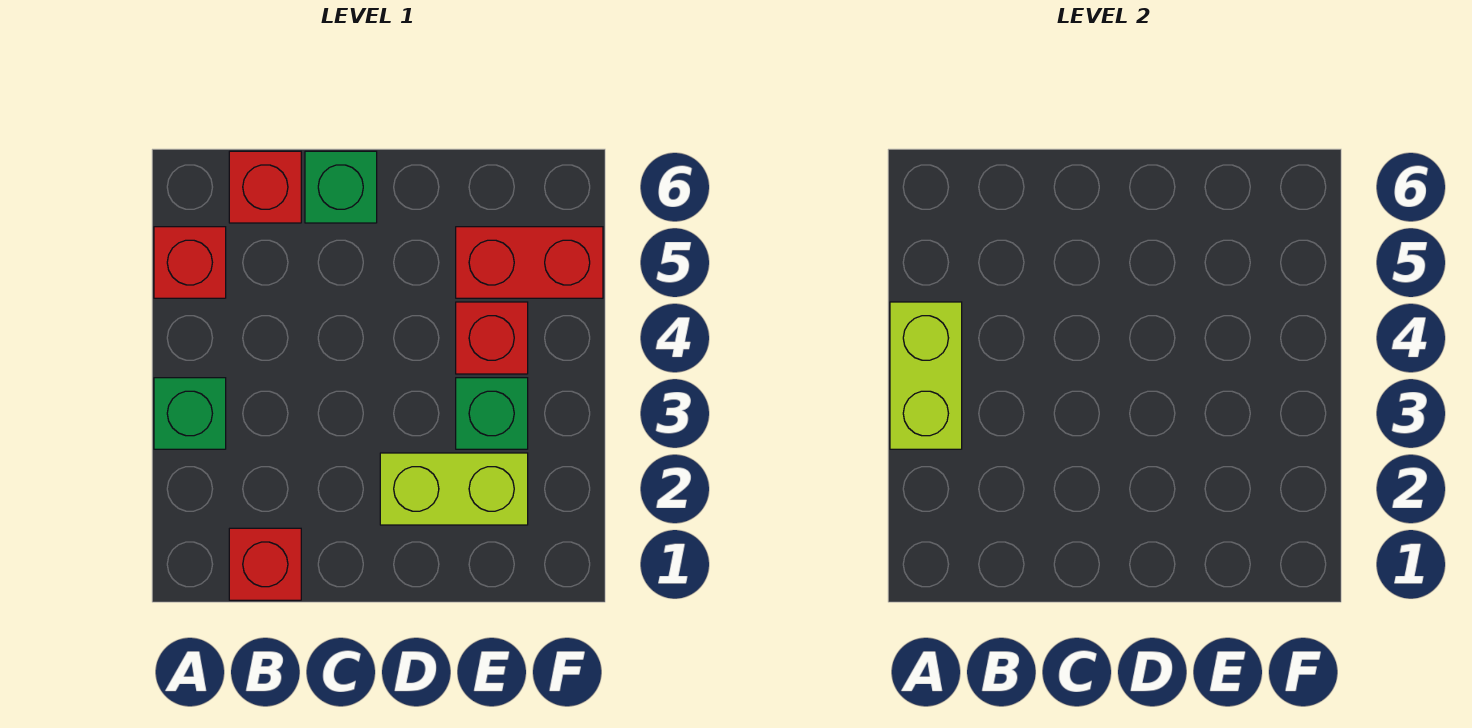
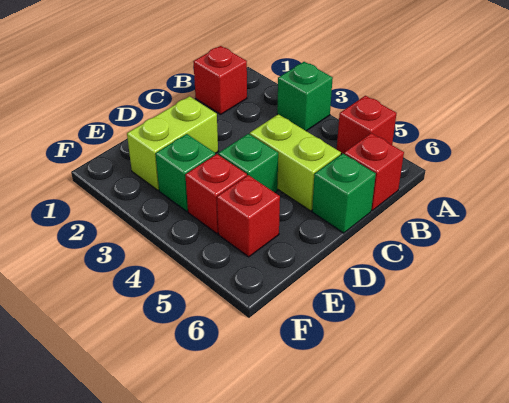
lime 1x2 brick [890,302,962,449] -> lime 1x2 brick moved to [250,114,341,211]
none -> green 1x1 brick [218,134,278,192]
red 1x2 brick [456,227,603,298] -> red 1x1 brick [217,175,280,257]

